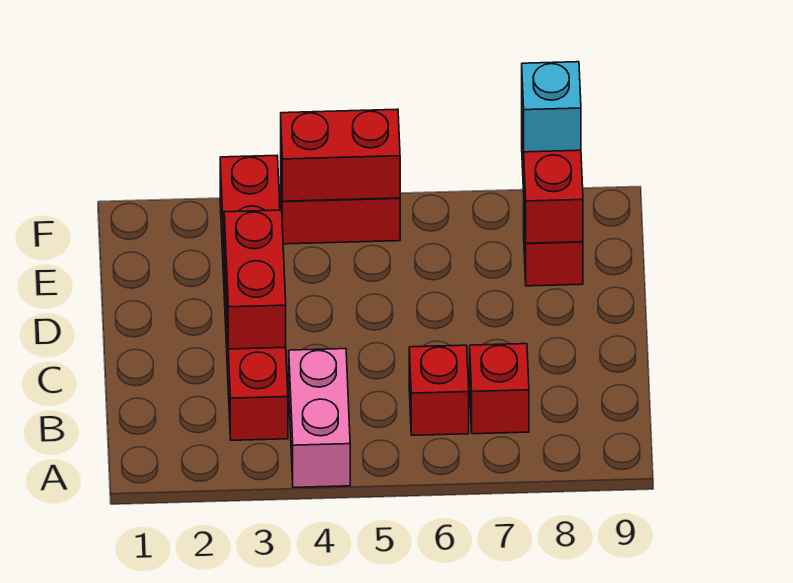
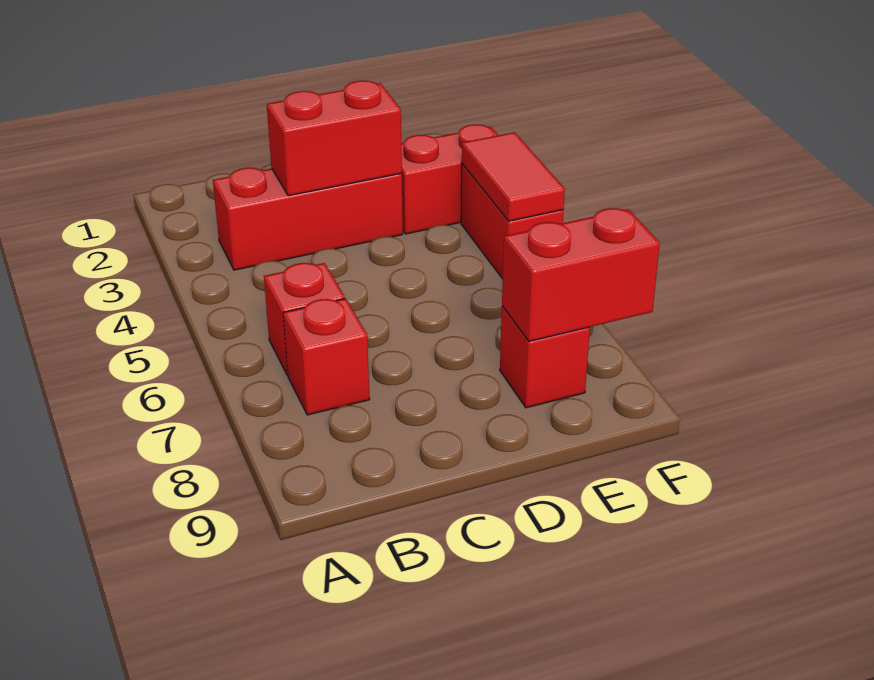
pink 1x2 brick [289,349,350,488] -> none
red 1x2 brick [281,109,400,201] -> red 1x2 tile [462,132,565,221]
cyan 1x1 brick [522,62,581,152] -> none

